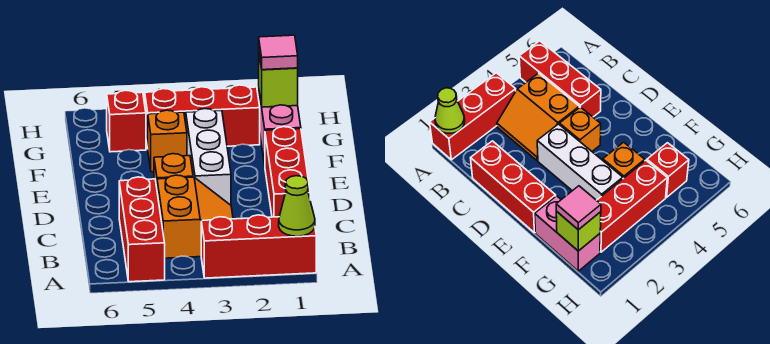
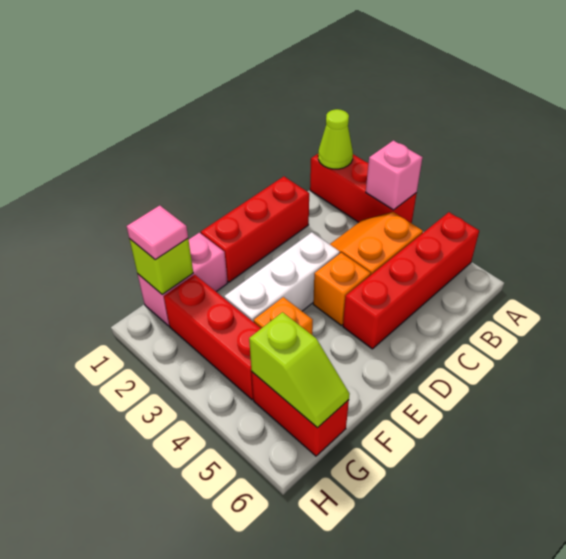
none -> pink 1x1 brick [366,140,423,210]
red 1x3 brick [119,177,165,282] -> red 1x4 brick [343,212,479,349]
red 1x1 brick [107,90,146,152] -> red 1x2 brick [252,372,349,456]
none -> lime 1x2 slope [249,312,350,428]

